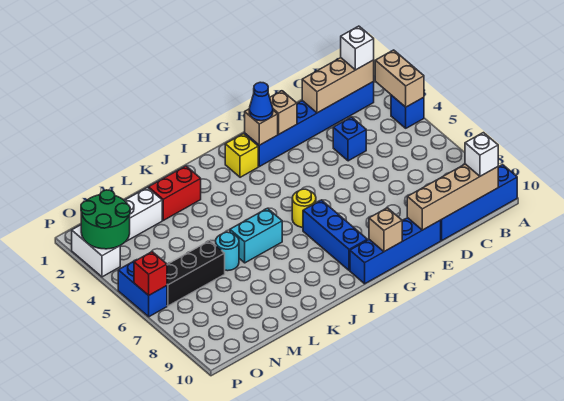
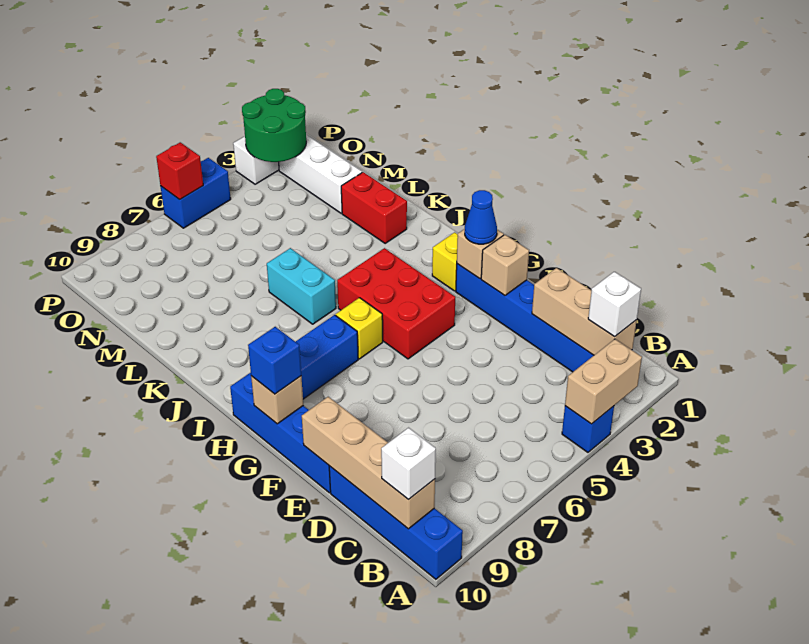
blue 1x1 brick [333,117,366,161] -> blue 1x1 brick moved to [248,327,301,394]
none -> red 2x3 brick [337,248,455,359]
yellow 1x1 round brick [292,189,316,227] -> yellow 1x1 brick [336,298,383,359]
cyan 1x1 round brick [216,232,239,271] -> none
black 1x3 brick [167,241,225,306] -> none

